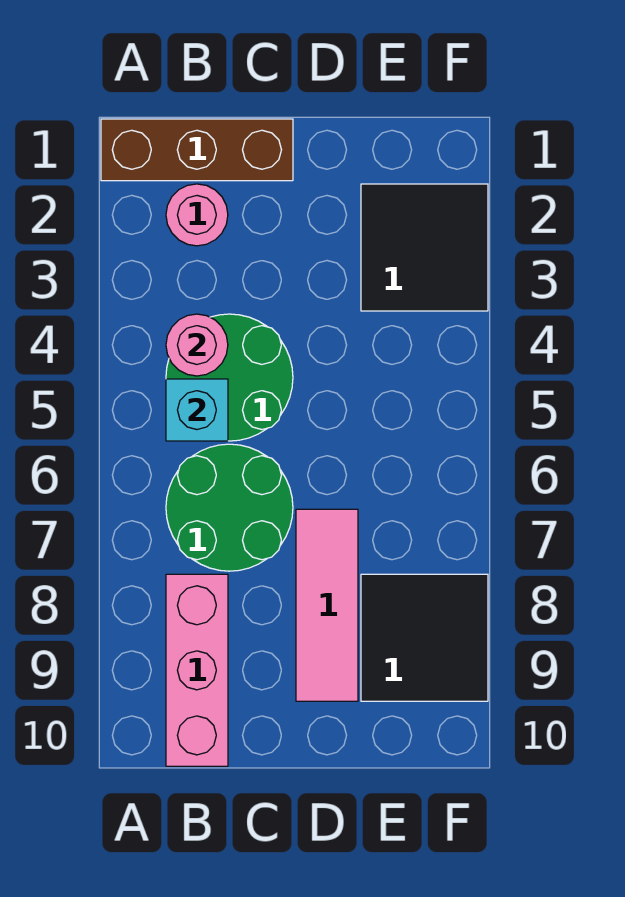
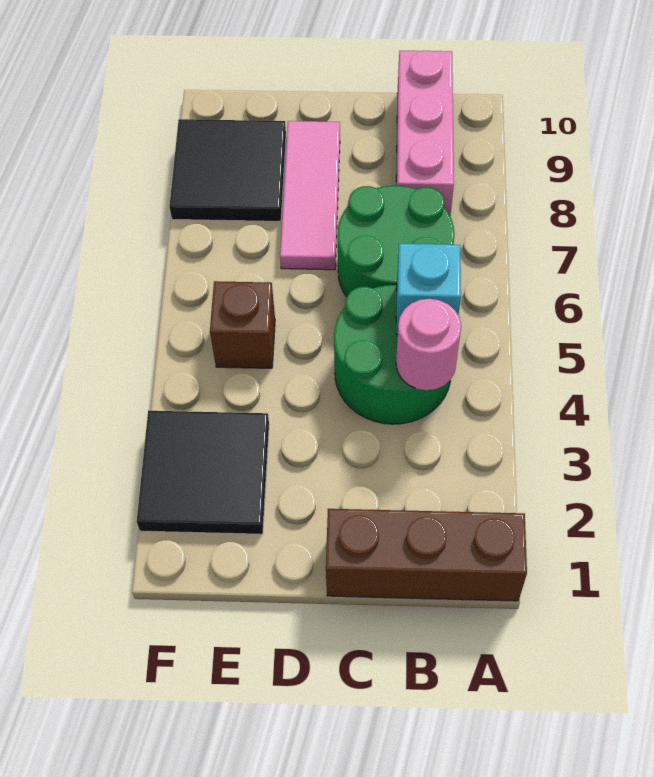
pink 1x1 round brick [166,184,228,246] -> none
none -> brown 1x1 brick [210,281,275,368]

